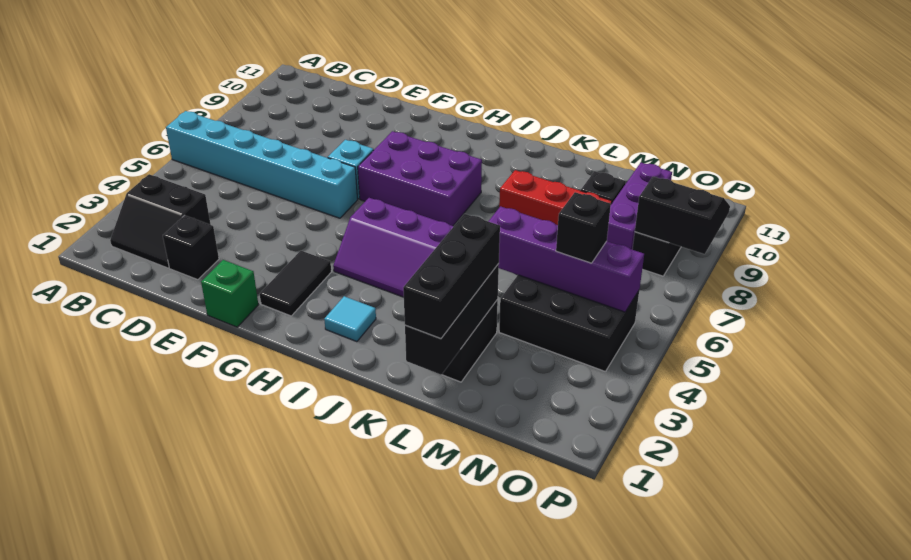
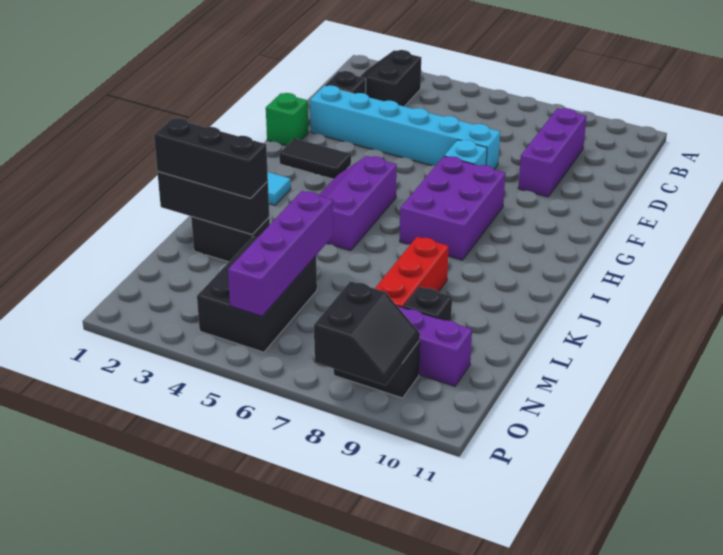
cyan 1x6 brick [166,111,358,218] -> cyan 1x6 brick turned to [310,85,500,169]
none -> purple 1x3 brick [518,108,586,197]
black 1x1 brick [556,192,611,263] -> none

